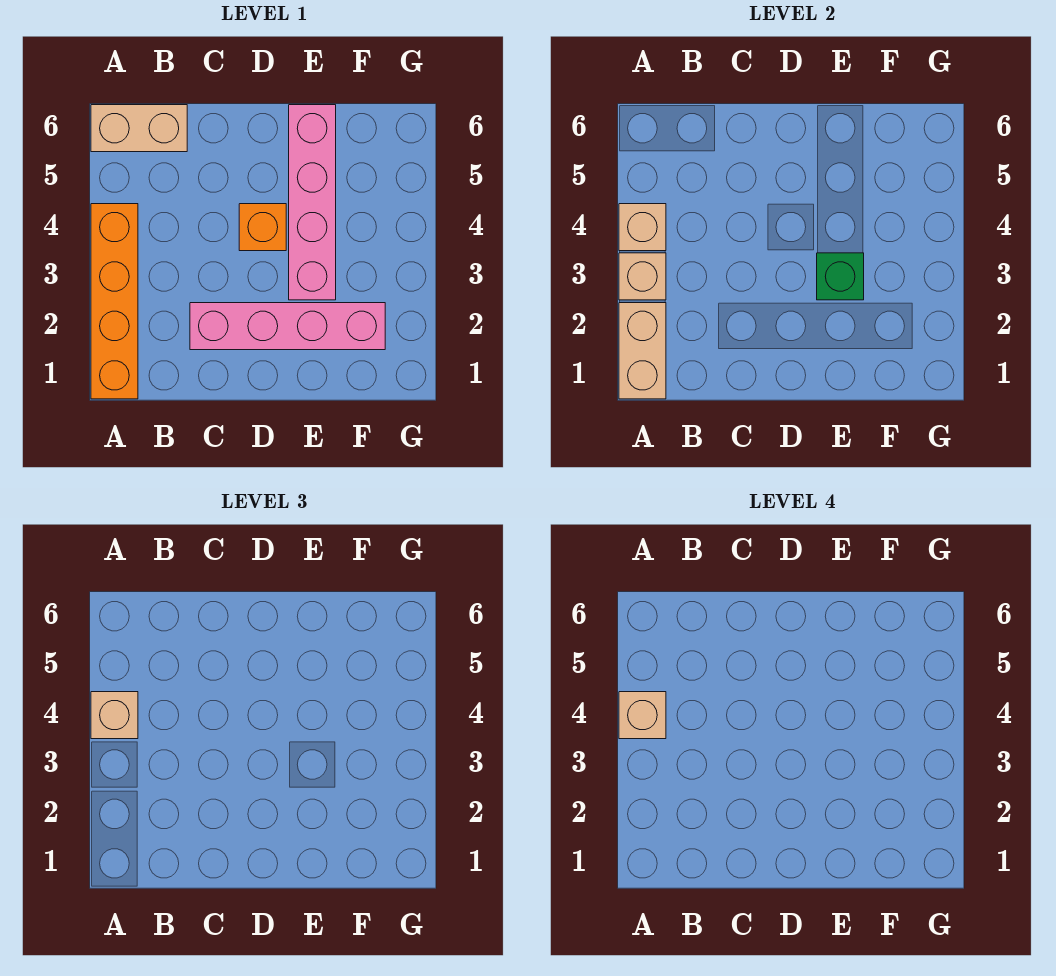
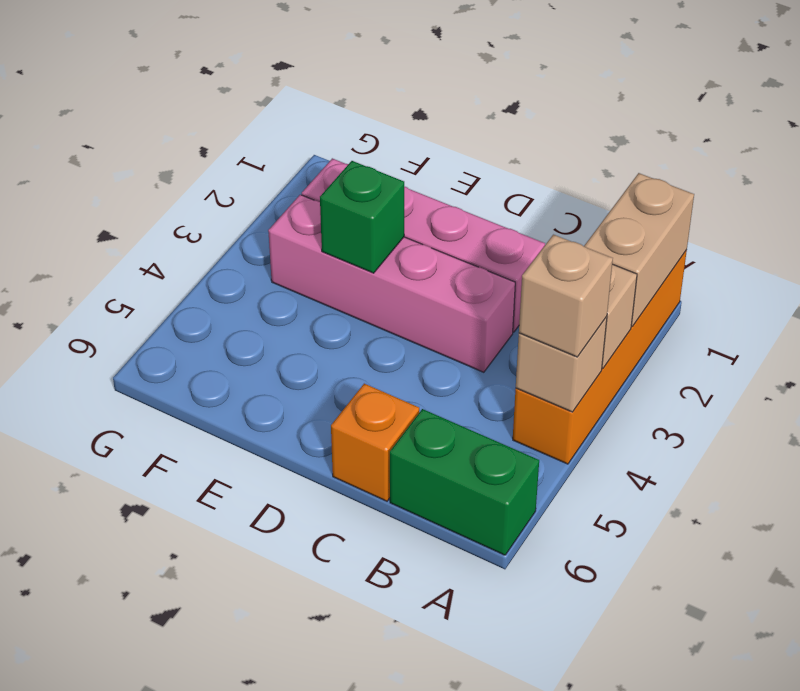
tan 1x1 brick [619,692,666,739] -> none
tan 1x2 brick [91,105,187,152] -> green 1x2 brick [390,409,539,555]
orange 1x1 brick [239,204,286,251] -> orange 1x1 brick moved to [331,384,419,501]
pink 1x4 brick [289,105,336,300] -> pink 1x4 brick turned to [268,195,515,372]

